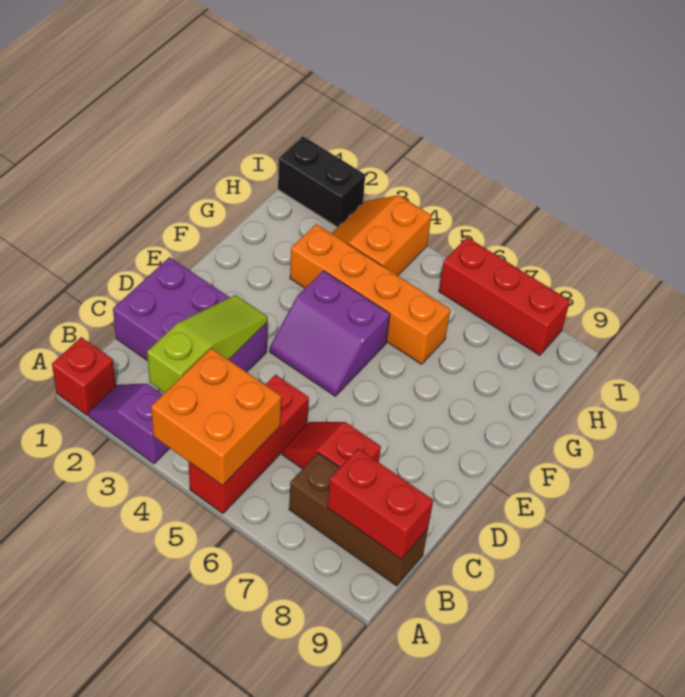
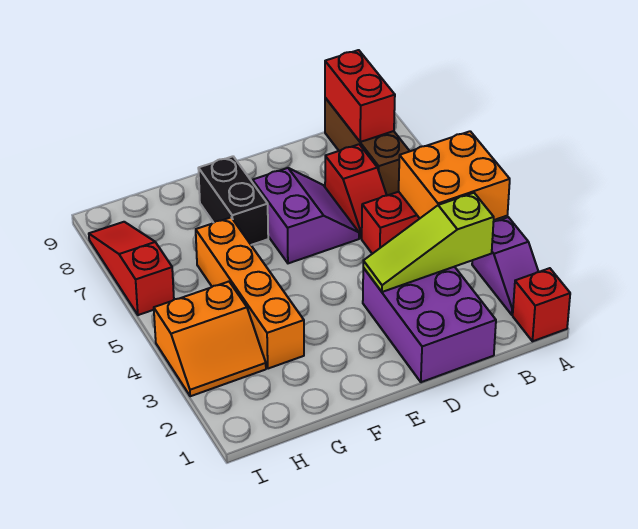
purple 2x2 slope [270,271,390,396] -> purple 2x2 slope moved to [253,168,359,263]
black 1x2 brick [278,136,365,227] -> black 1x2 brick moved to [198,156,268,245]
red 1x3 brick [439,237,570,355] -> red 1x3 slope [89,222,174,315]

